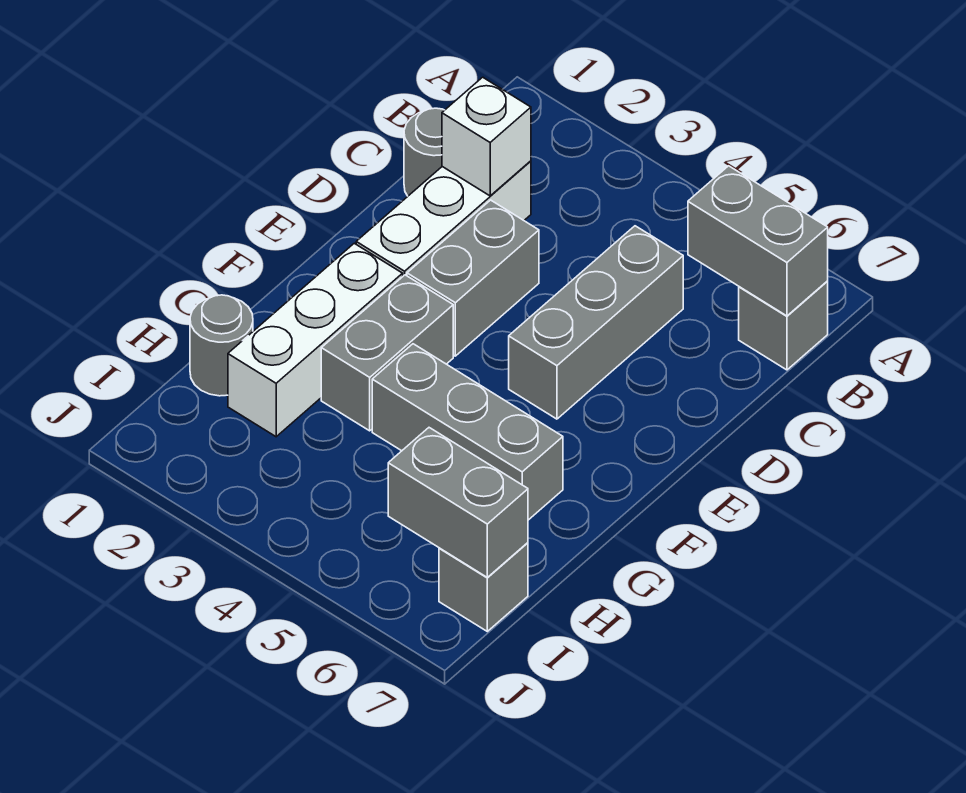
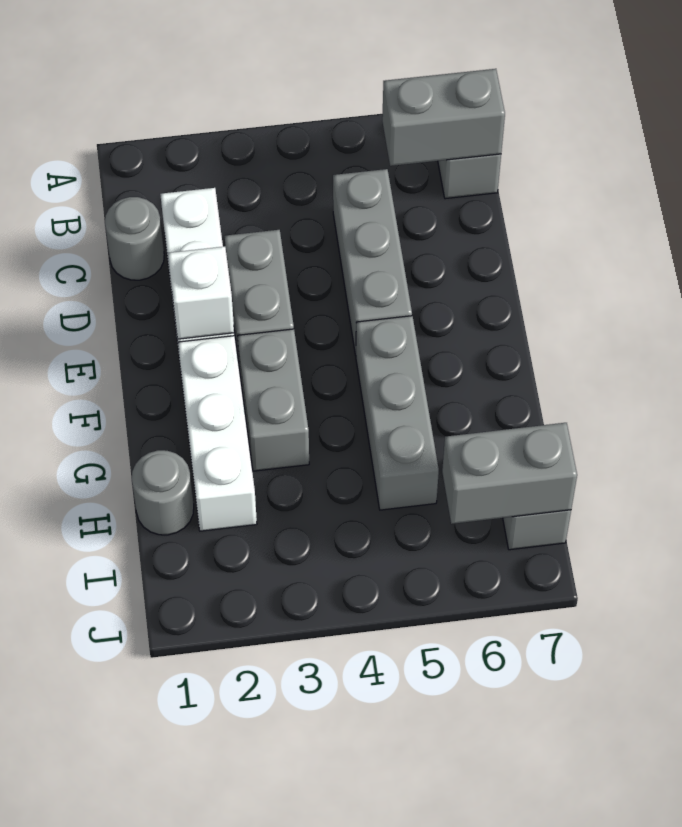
white 1x1 brick [442,77,531,196] -> white 1x1 brick moved to [168,247,234,339]
grey 1x3 brick [372,344,563,520] -> grey 1x3 brick turned to [356,316,439,510]

